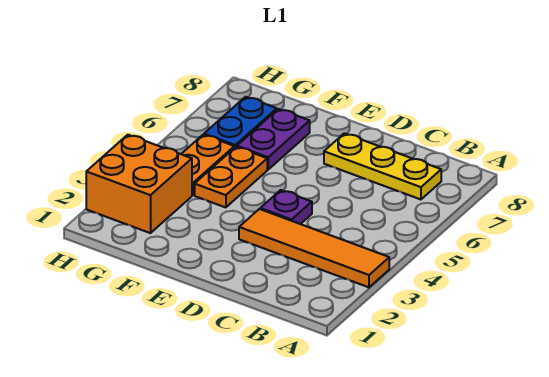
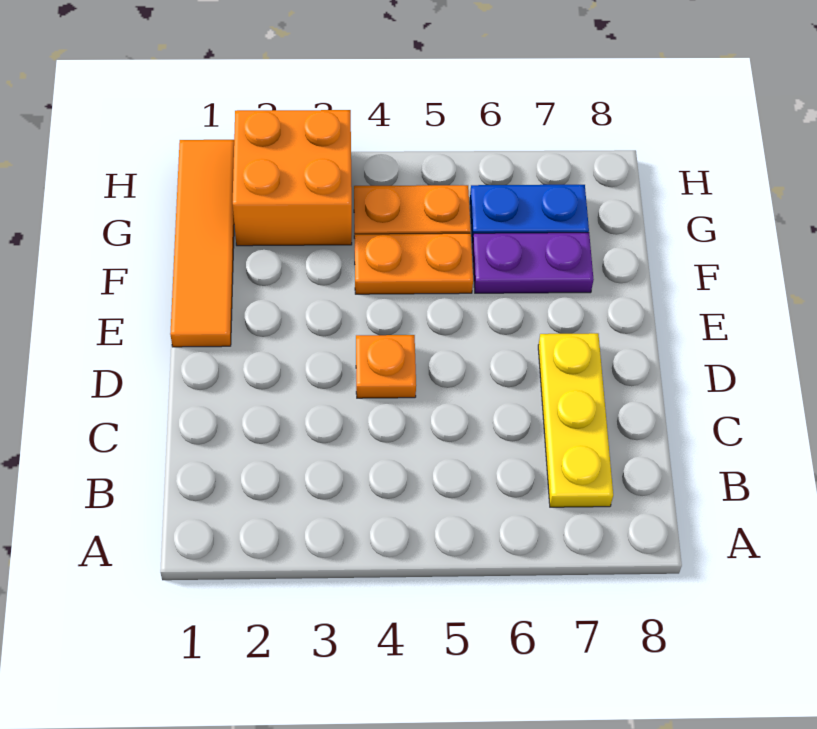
orange 1x4 tile [239,209,389,287] -> orange 1x4 tile moved to [170,140,234,347]
purple 1x1 plate [260,190,312,224] -> orange 1x1 plate [356,335,416,398]

